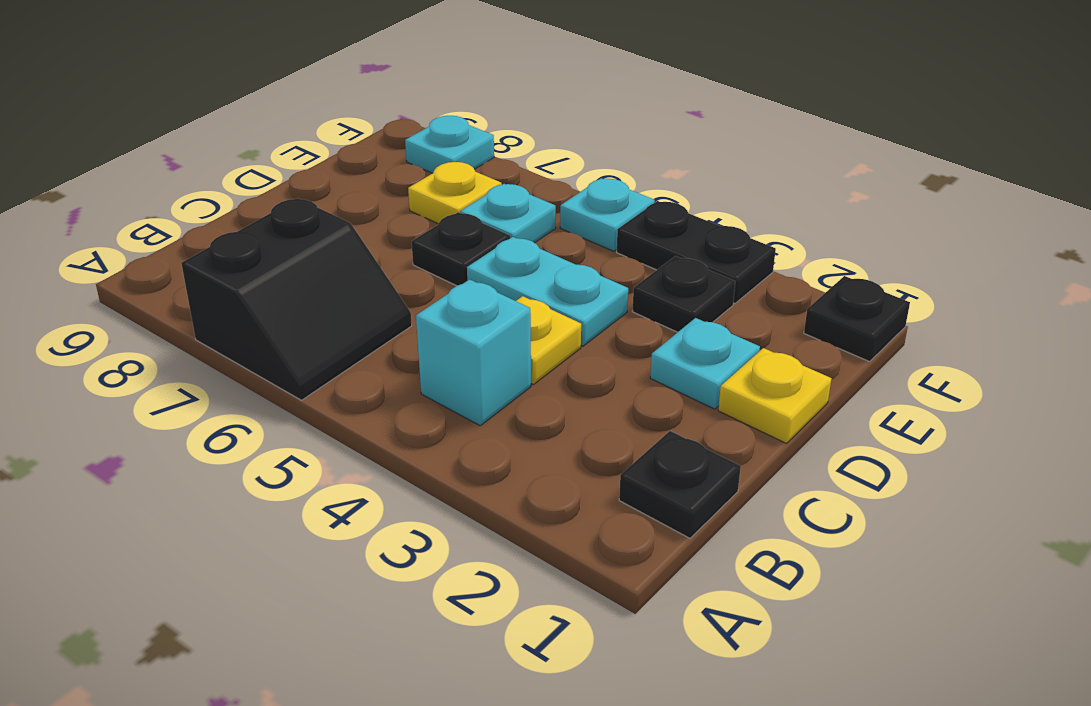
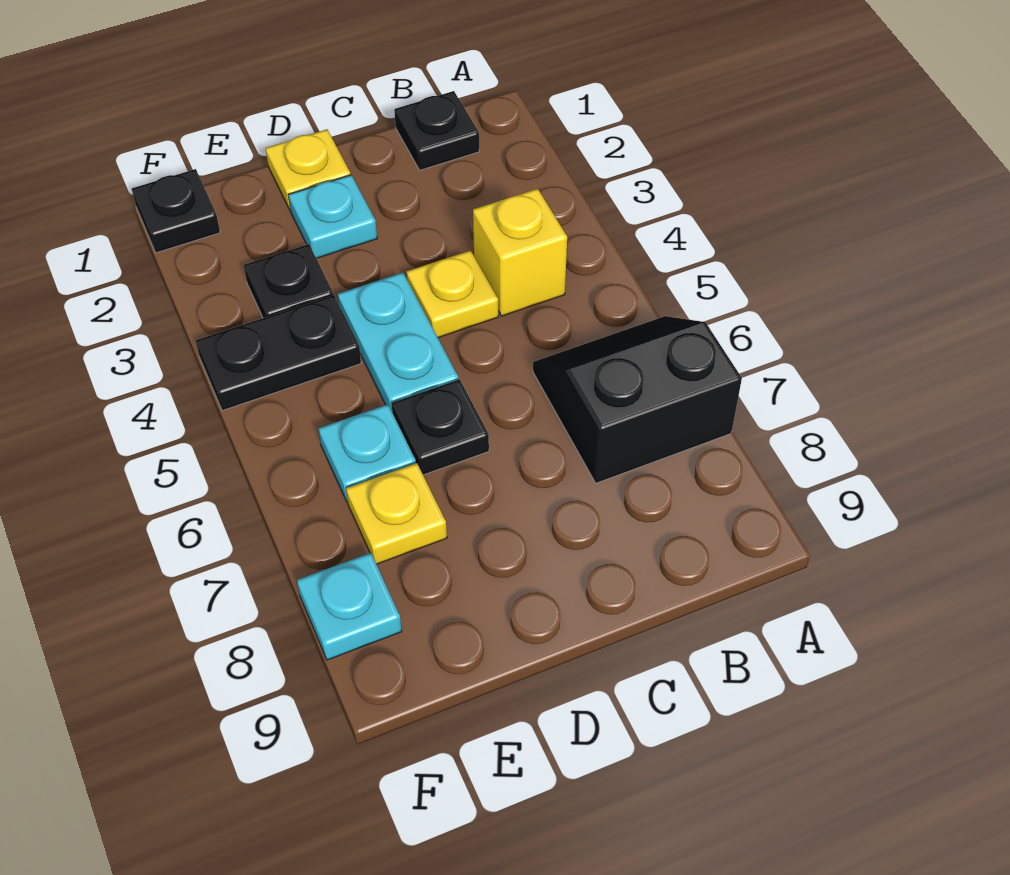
cyan 1x1 brick [416,279,531,425] -> yellow 1x1 brick [473,189,567,316]
black 1x2 plate [617,201,776,303] -> black 1x2 plate turned to [196,295,361,411]
cyan 1x1 plate [560,178,655,251] -> none

